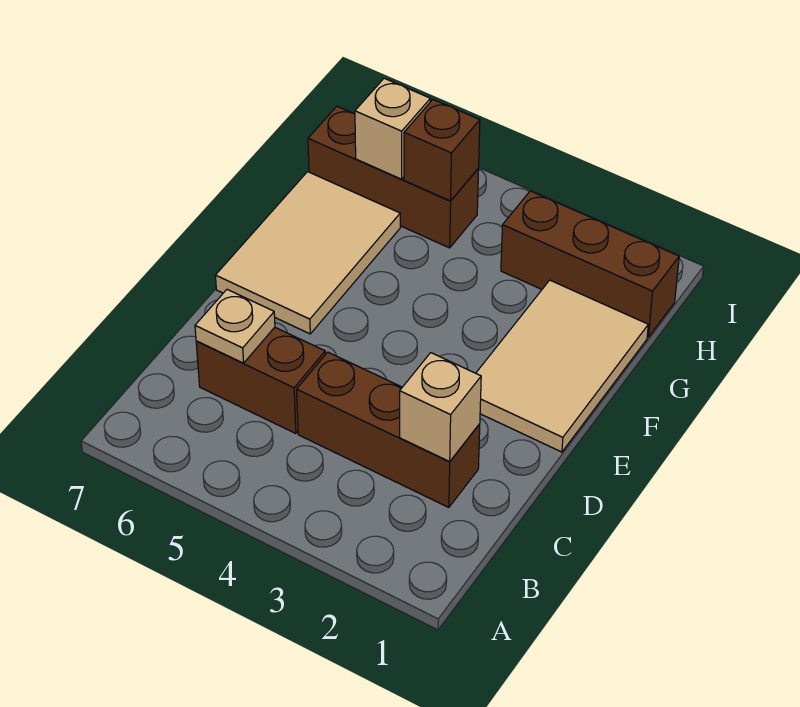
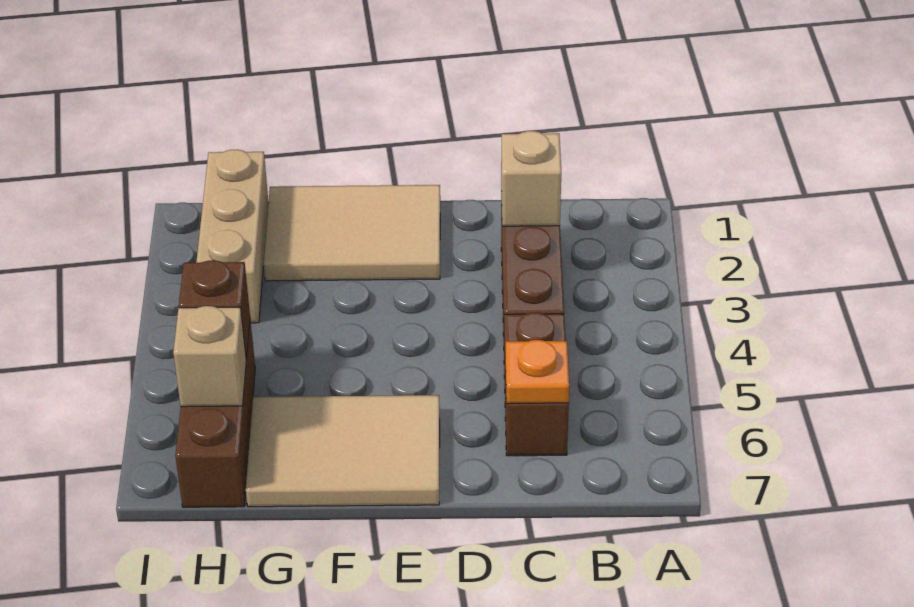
tan 1x1 plate [195,290,275,363] -> orange 1x1 plate [506,340,569,404]
brown 1x3 brick [501,191,679,337] -> tan 1x3 brick [196,149,269,323]

